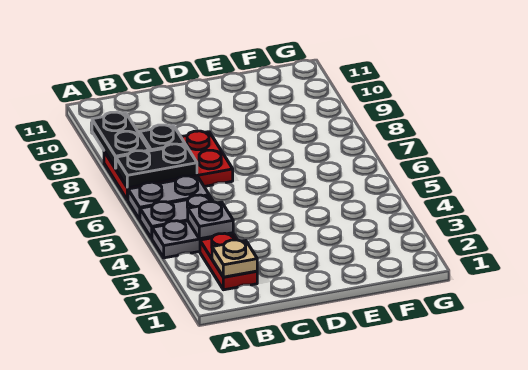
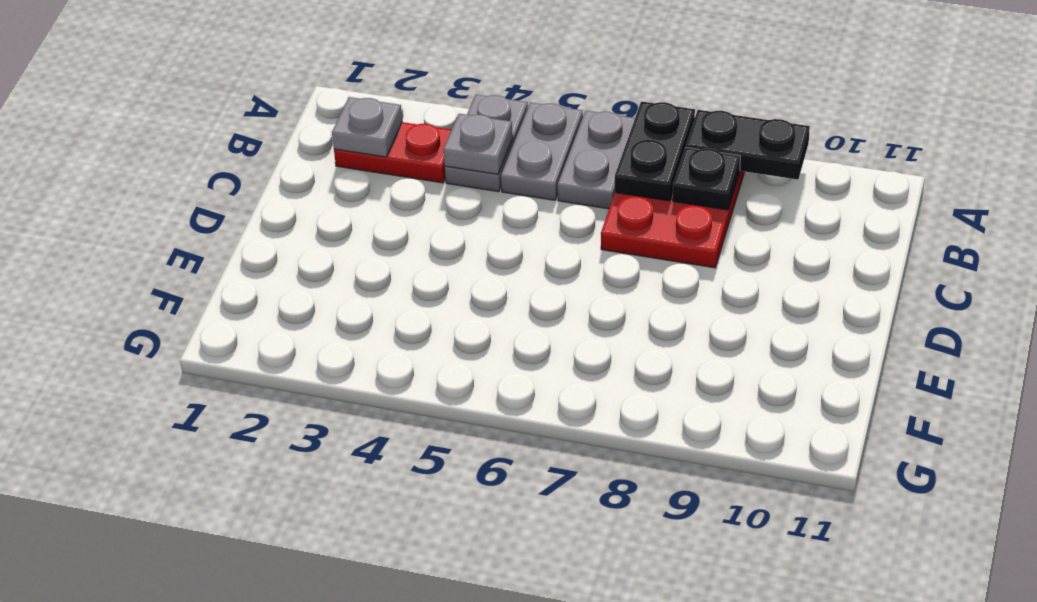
tan 1x1 plate [212,240,257,277] -> grey 1x1 plate [332,97,402,157]

